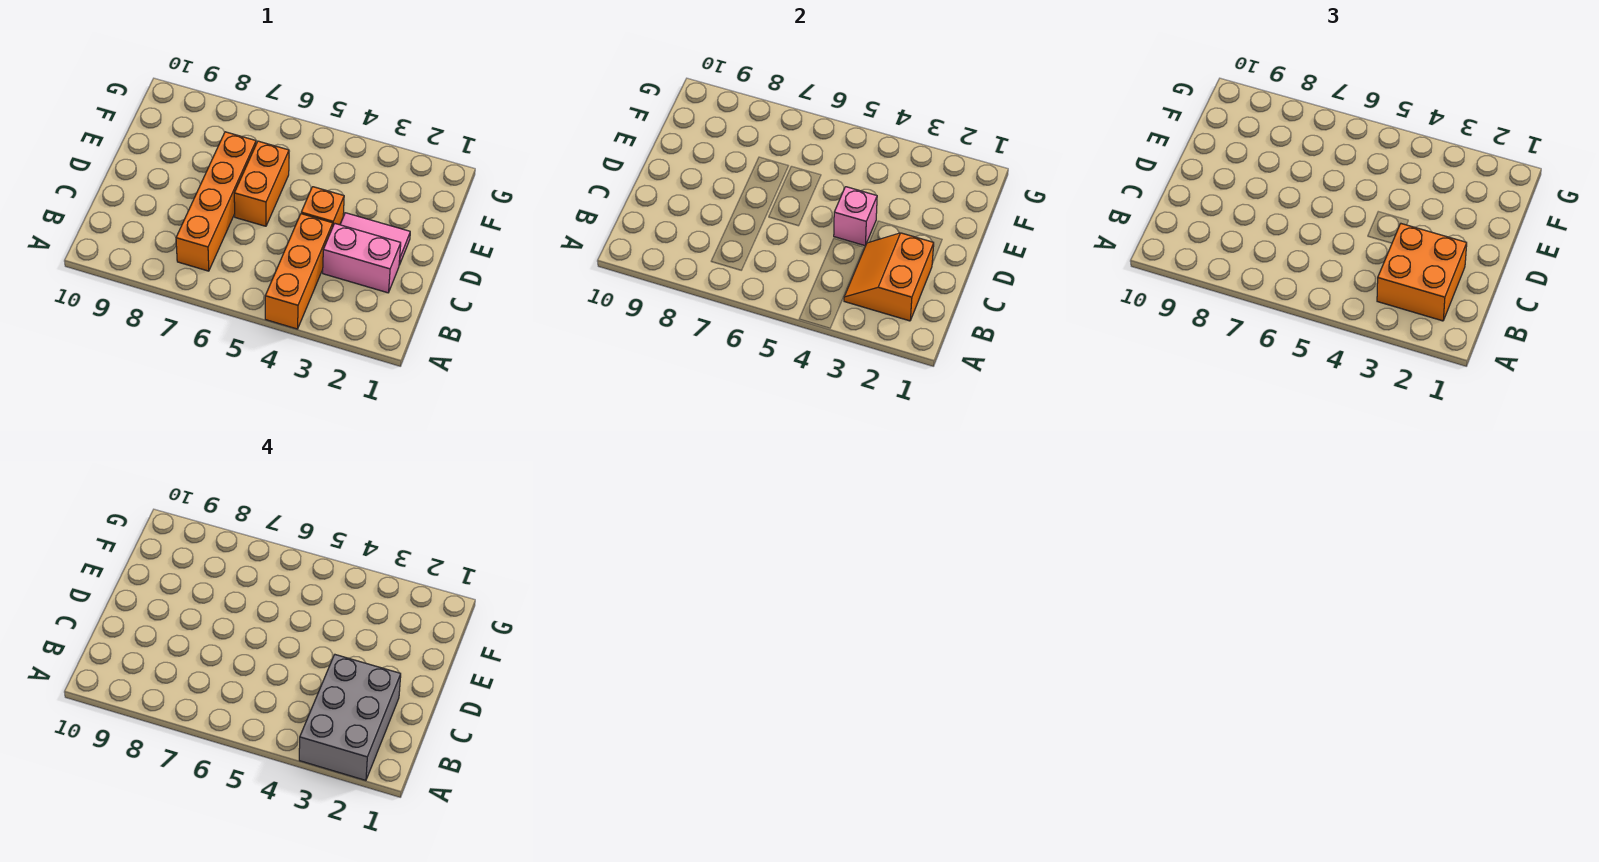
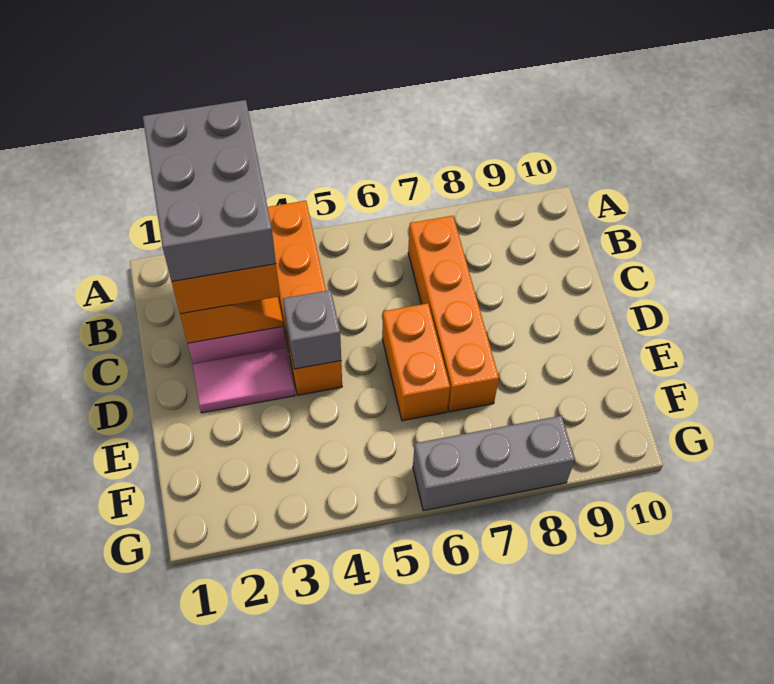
pink 1x1 brick [834,187,877,246] -> grey 1x1 brick [283,290,341,369]
none -> grey 1x3 brick [413,416,575,511]

